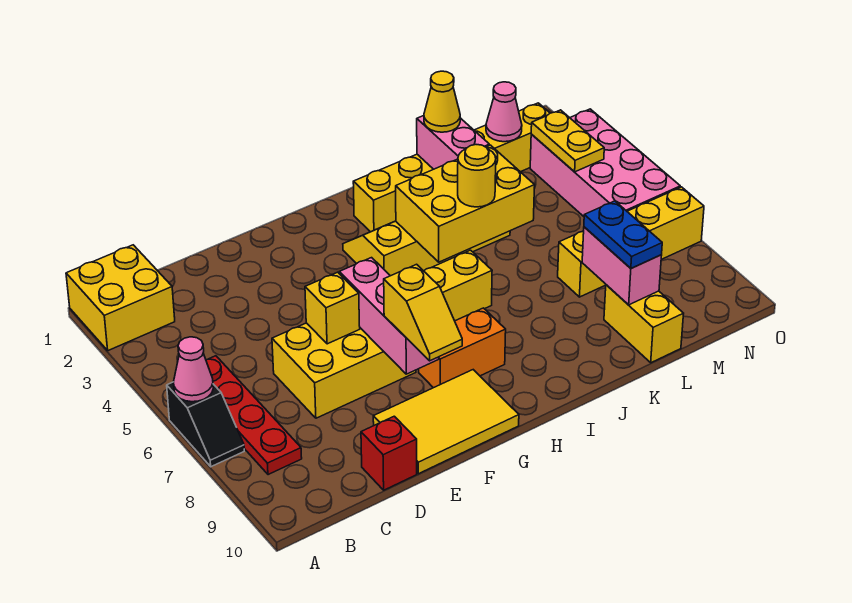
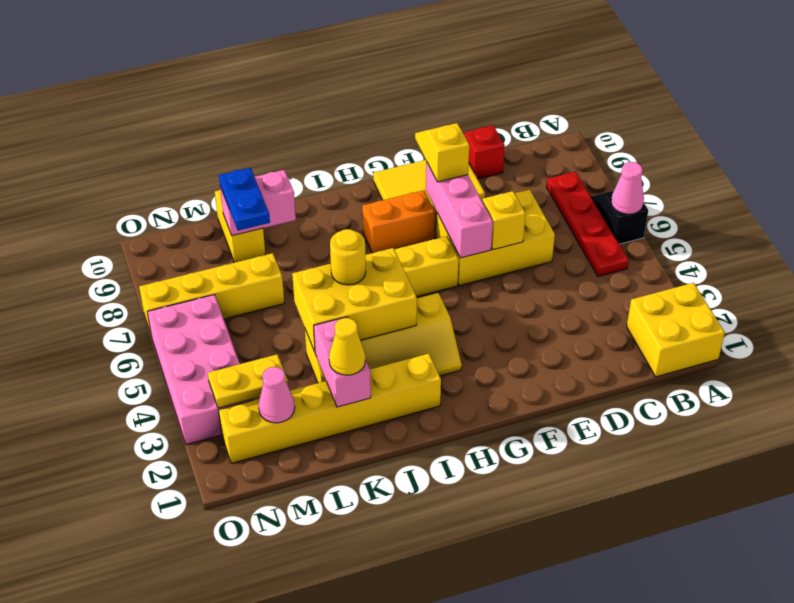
pink 1x2 brick [582,227,662,305] -> pink 1x2 brick turned to [220,170,296,236]
yellow 1x2 plate [531,110,604,172] -> yellow 1x2 plate turned to [208,354,288,408]

